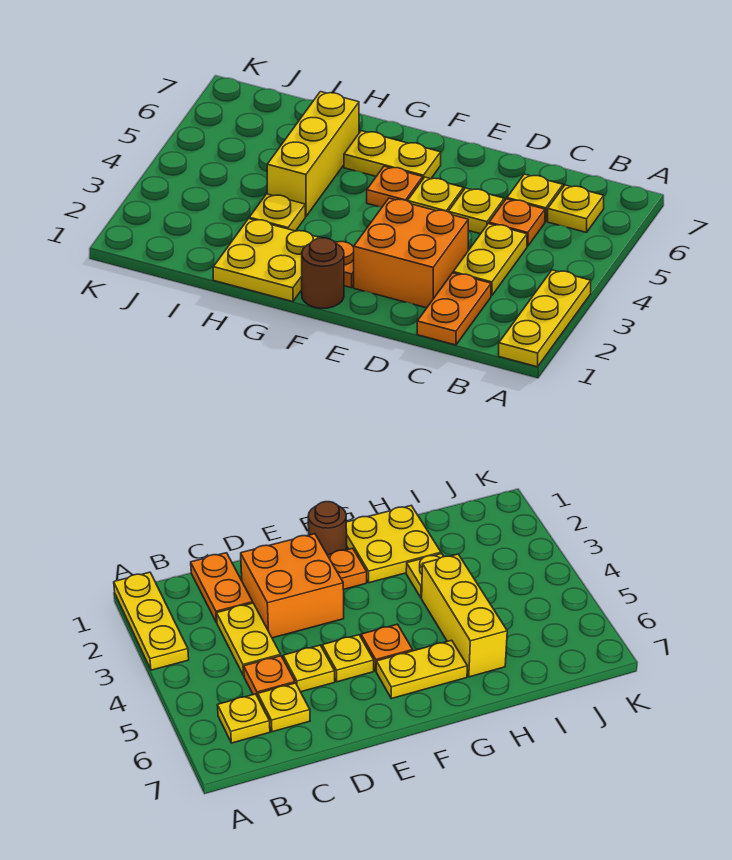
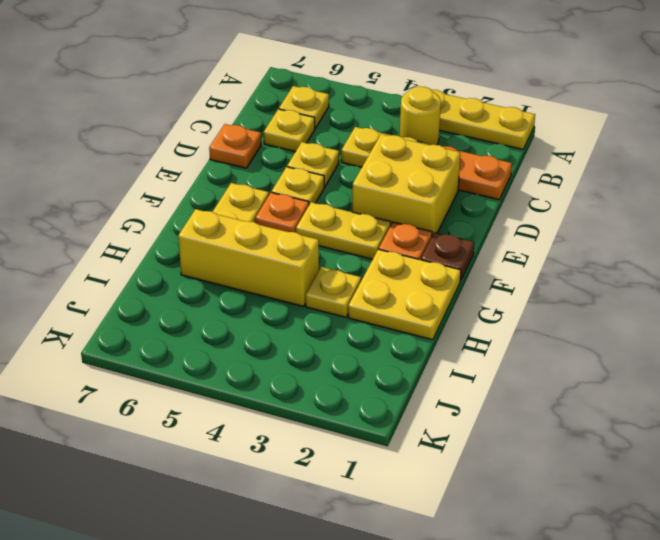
none -> yellow 1x1 round brick [400,86,441,145]
orange 1x1 plate [489,199,545,246] -> orange 1x1 plate moved to [209,124,261,168]
orange 2x2 brick [353,198,468,308] -> yellow 2x2 brick [352,134,460,236]
brown 1x1 round brick [302,238,344,308] -> brown 1x1 plate [421,232,474,281]
none -> yellow 1x2 plate [296,202,391,259]

